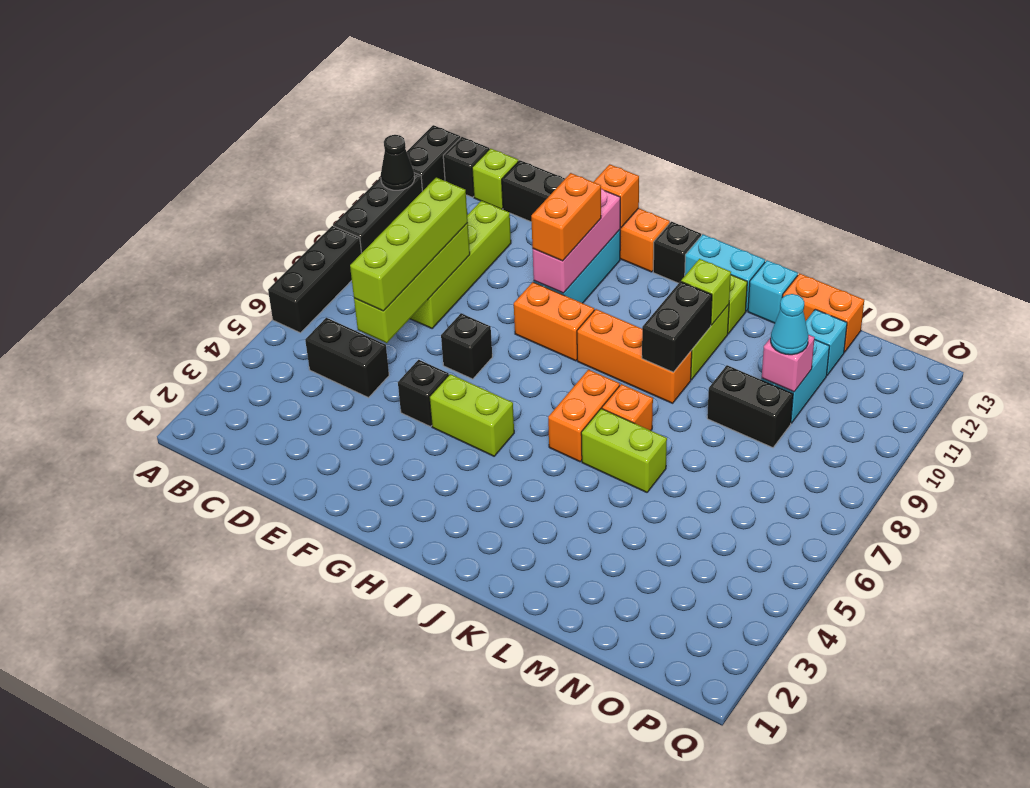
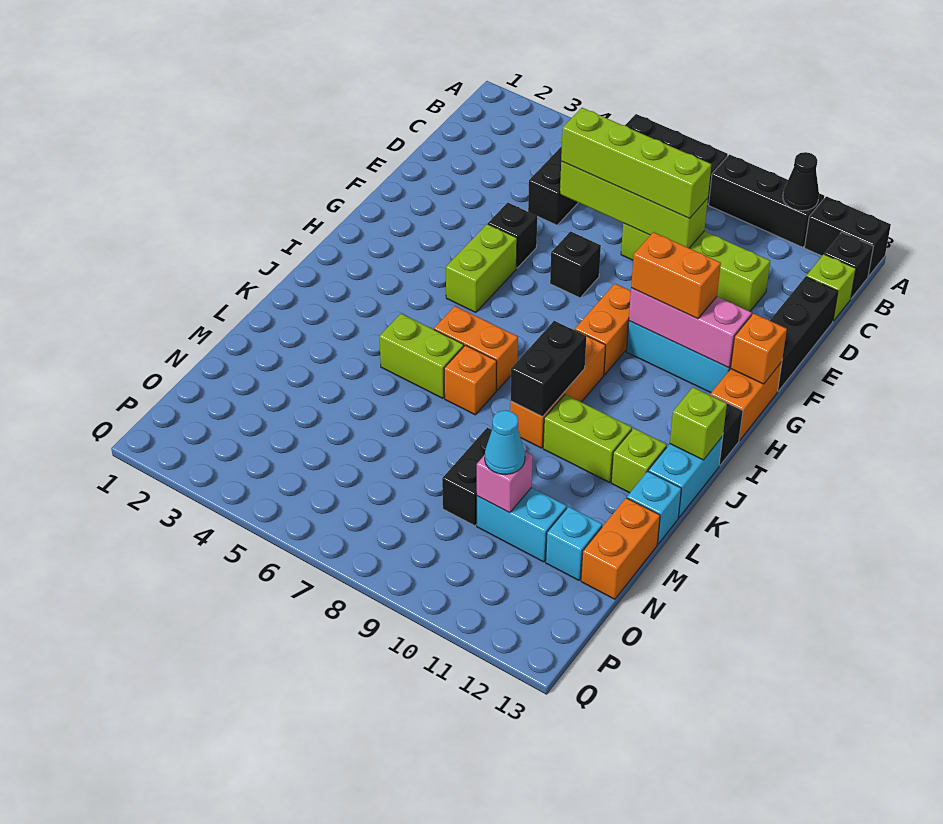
lime 1x2 brick [581,409,667,492] -> lime 1x2 brick turned to [379,314,464,398]
black 1x2 brick [642,281,712,372] -> black 1x2 brick turned to [511,321,586,417]
lime 1x1 brick [681,259,731,325] -> lime 1x1 brick moved to [670,387,727,460]

